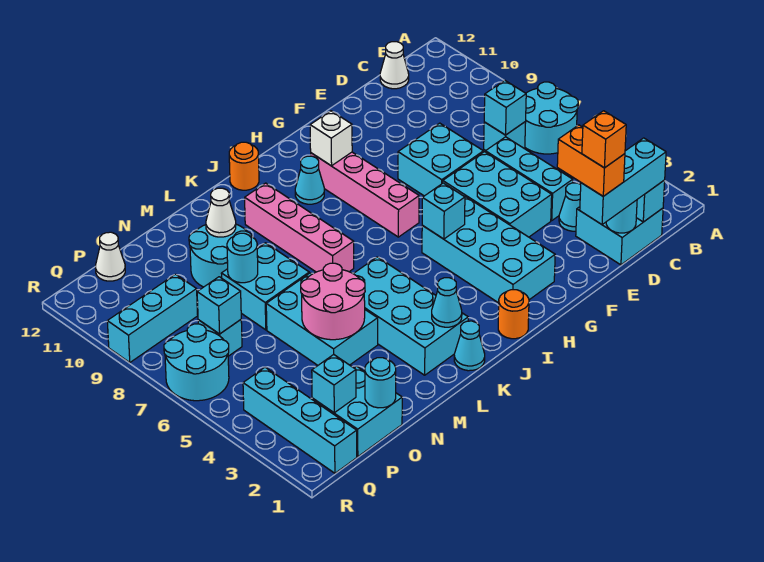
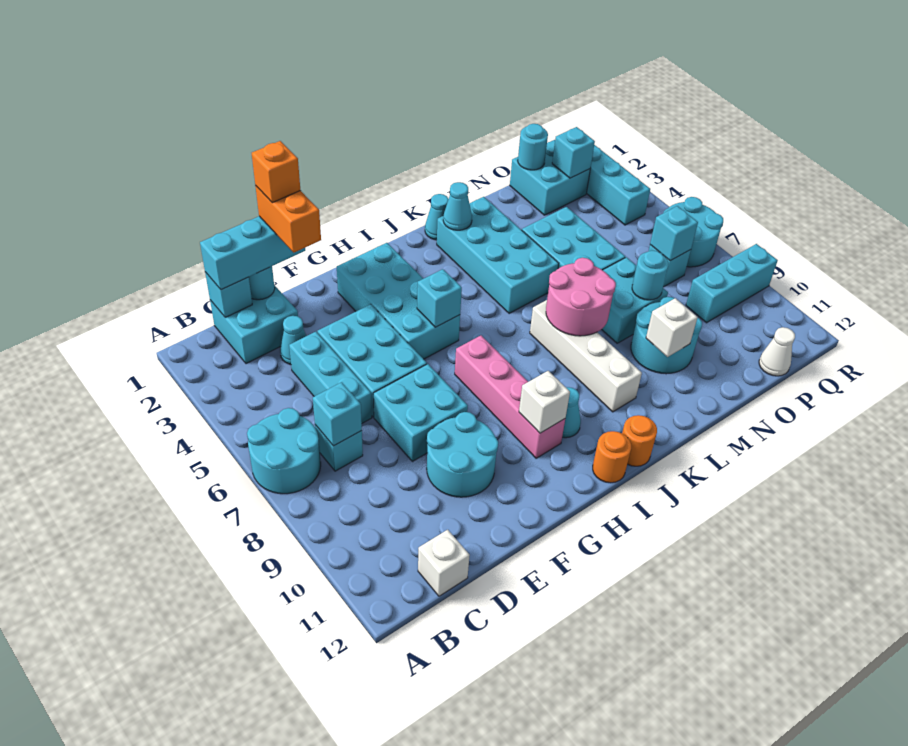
white 1x1 cone [380,42,409,89] -> white 1x1 brick [418,530,470,596]
none -> cyan 2x2 round brick [427,412,498,497]
orange 1x1 round brick [498,290,529,339] -> orange 1x1 round brick moved to [593,431,631,483]
pink 1x4 brick [245,183,354,272] -> white 1x4 brick [530,300,642,412]
pink 2x2 round brick [301,263,365,340] -> pink 2x2 round brick moved to [546,258,616,336]
white 1x1 cone [206,188,236,237] -> white 1x1 brick [646,298,698,357]

